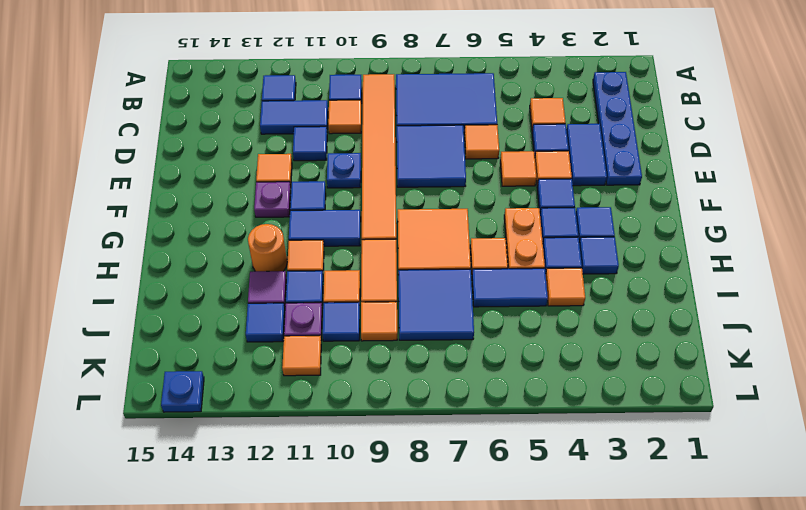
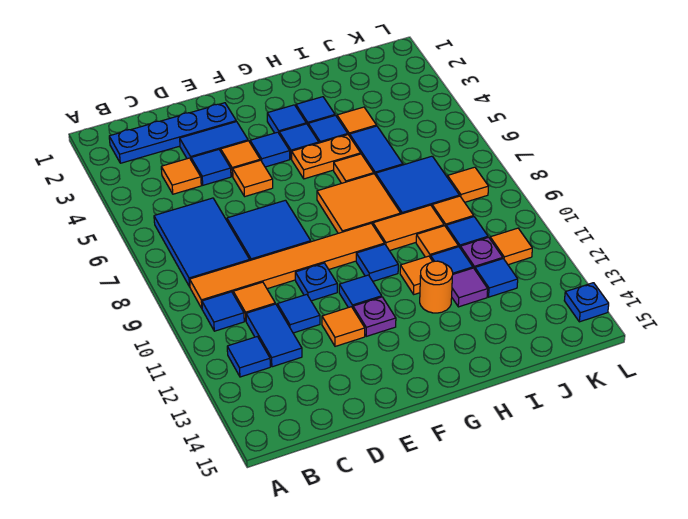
orange 1x1 tile [464,125,499,159] -> orange 1x1 tile moved to [447,167,489,202]
blue 1x2 tile [289,210,361,246] -> blue 1x1 tile [356,244,398,281]

